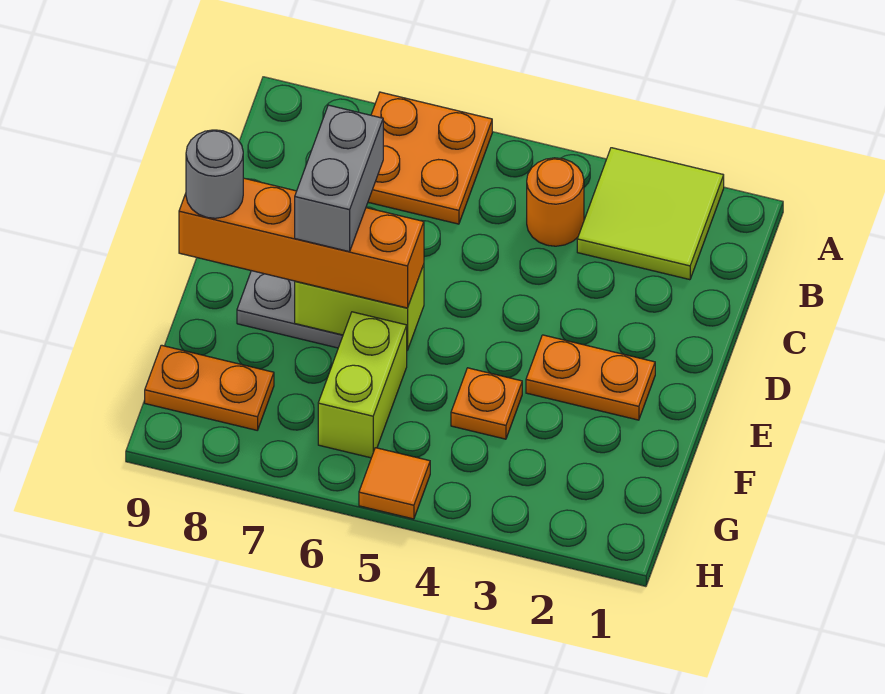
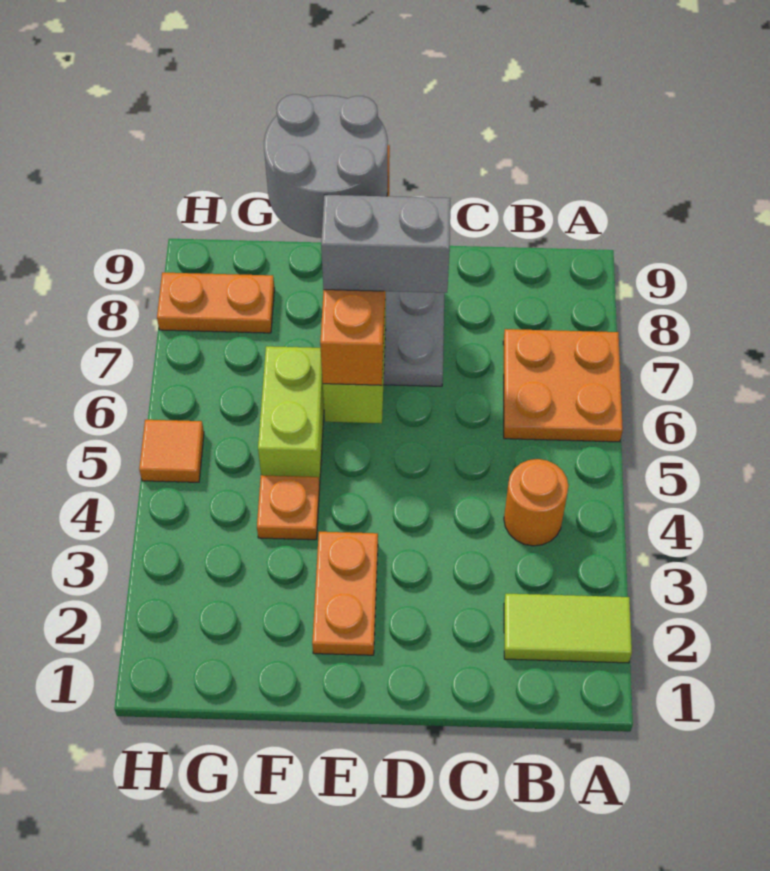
lime 2x2 tile [577,148,724,280] -> lime 1x2 tile [504,594,632,663]
grey 1x1 round brick [186,130,243,218] -> grey 2x2 round brick [264,94,388,238]
lime 1x2 brick [318,312,407,458] -> lime 1x2 brick turned to [258,346,324,485]
orange 1x2 plate [145,345,274,430] -> orange 1x2 plate turned to [157,273,274,333]

